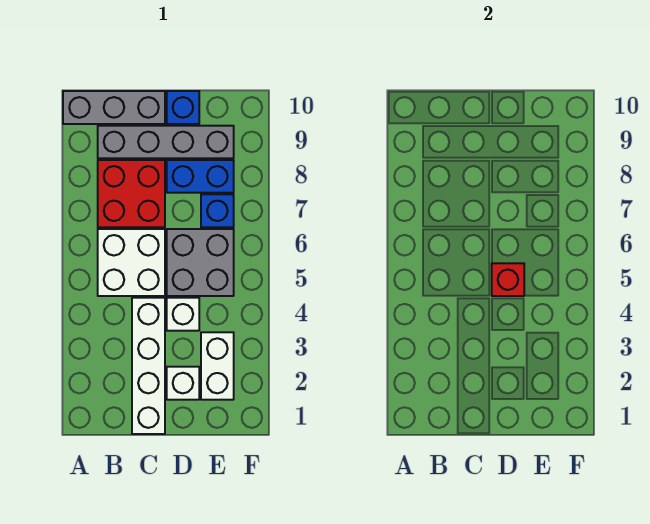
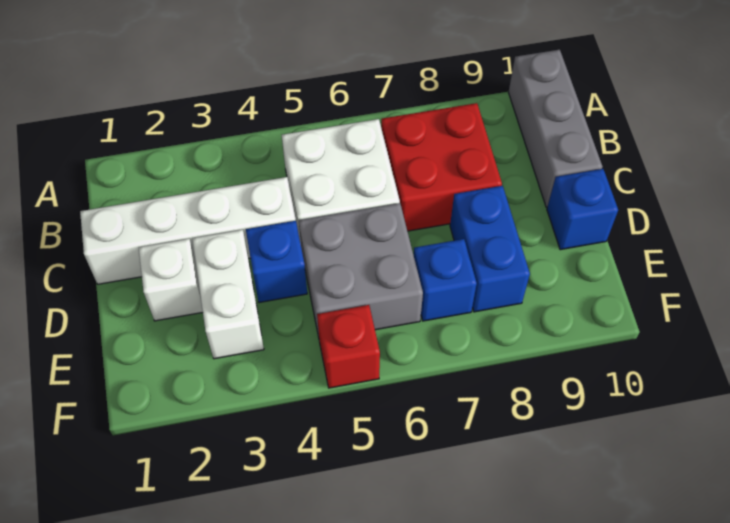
grey 1x4 brick [98,126,234,158] -> none
white 1x1 brick [167,298,199,331] -> blue 1x1 brick [246,221,307,303]
red 1x1 brick [492,263,524,296] -> red 1x1 brick moved to [317,305,380,388]
white 1x2 brick [201,332,234,400] -> white 1x2 brick turned to [192,230,264,359]

